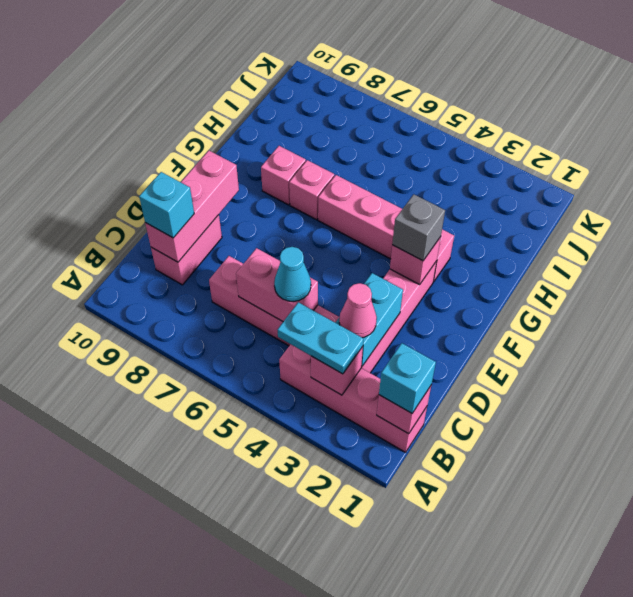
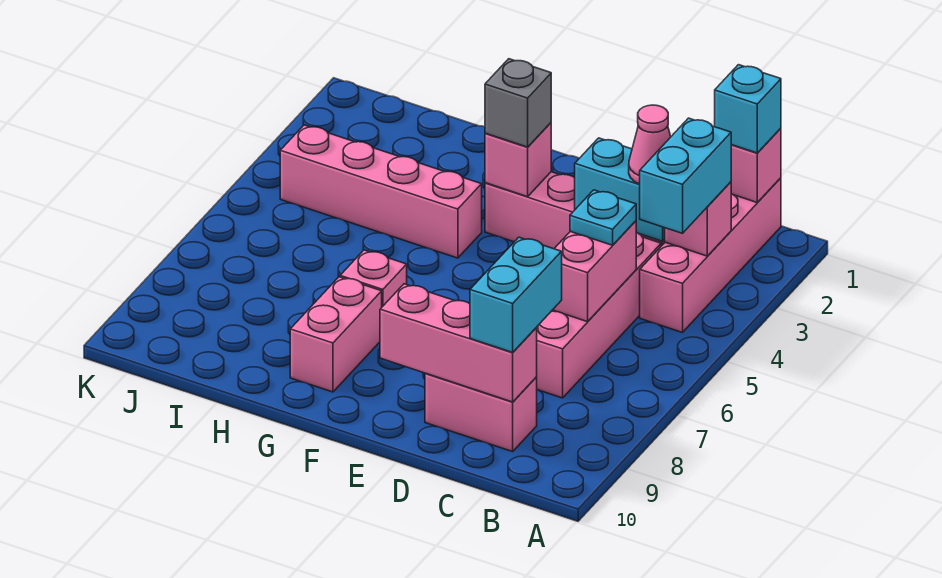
cyan 1x2 plate [278,302,363,374] -> cyan 1x2 brick [640,118,731,233]
cyan 1x1 cone [274,247,311,302] -> cyan 1x1 plate [570,190,636,245]
cyan 1x1 brick [139,172,194,238] -> cyan 1x2 brick [470,237,562,352]
pink 1x4 brick [318,175,454,282] -> pink 1x4 brick turned to [280,125,482,258]
pink 1x1 brick [261,146,306,205] -> pink 1x2 brick [290,277,382,392]

